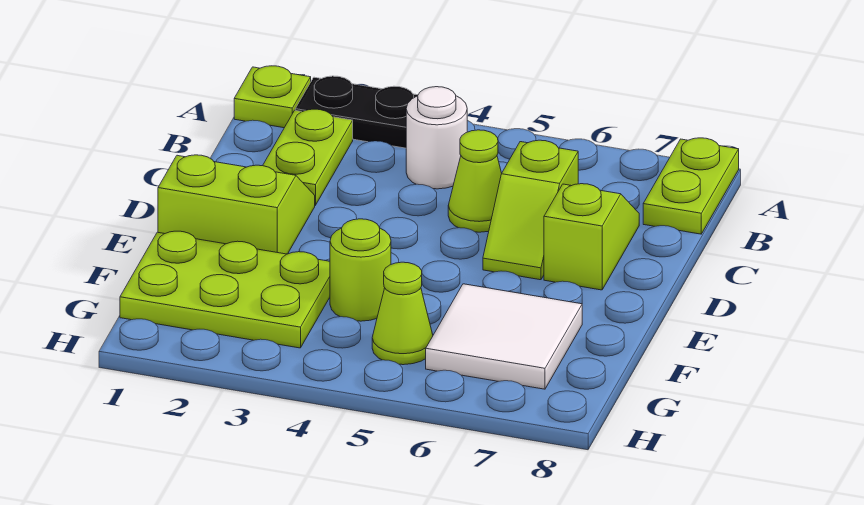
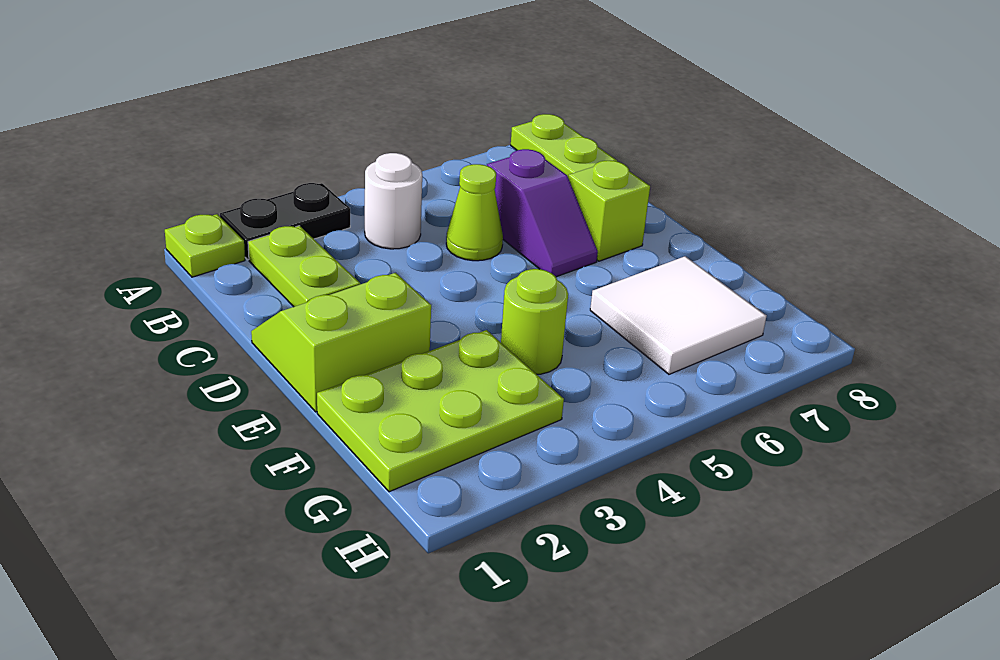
lime 1x2 slope [483,140,578,280] -> purple 1x2 slope [487,149,598,277]
lime 1x1 cone [372,262,433,365] -> none

